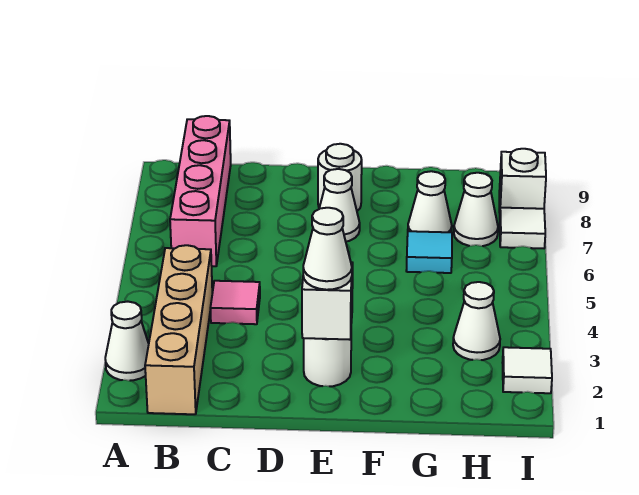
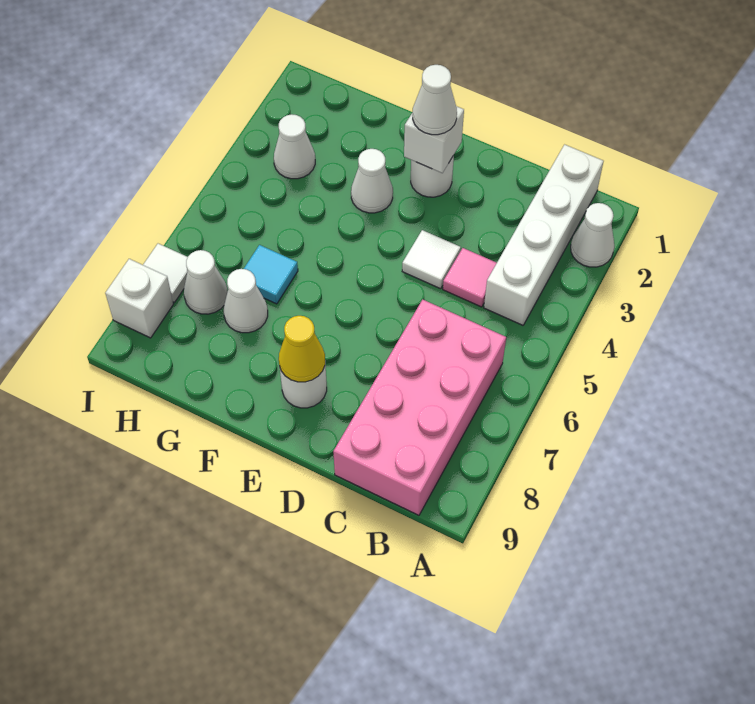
tan 1x4 brick [145,245,212,414] -> white 1x4 brick [484,145,603,325]
pink 1x4 brick [170,116,231,266] -> pink 2x4 brick [333,300,506,515]
white 1x1 cone [319,169,360,242] -> white 1x1 cone moved to [351,149,393,213]
none -> yellow 1x1 cone [279,316,325,382]
white 1x1 tile [502,347,552,393] -> white 1x1 tile moved to [402,230,461,289]

